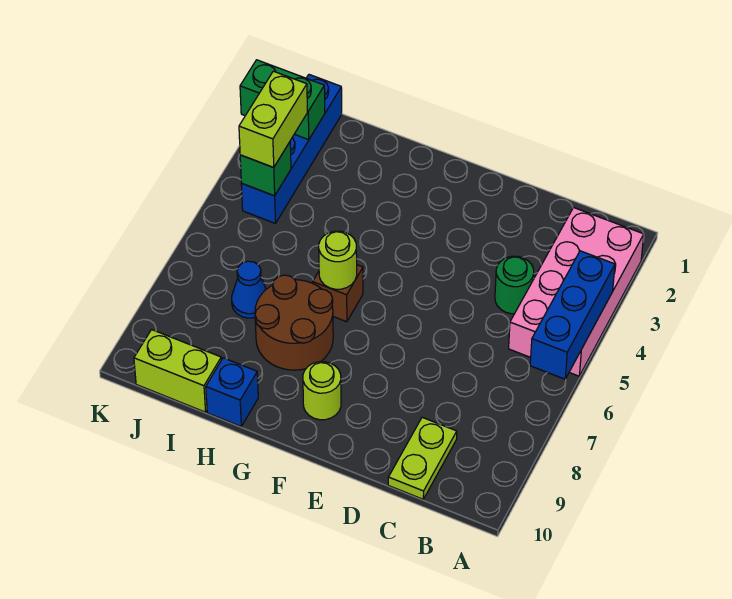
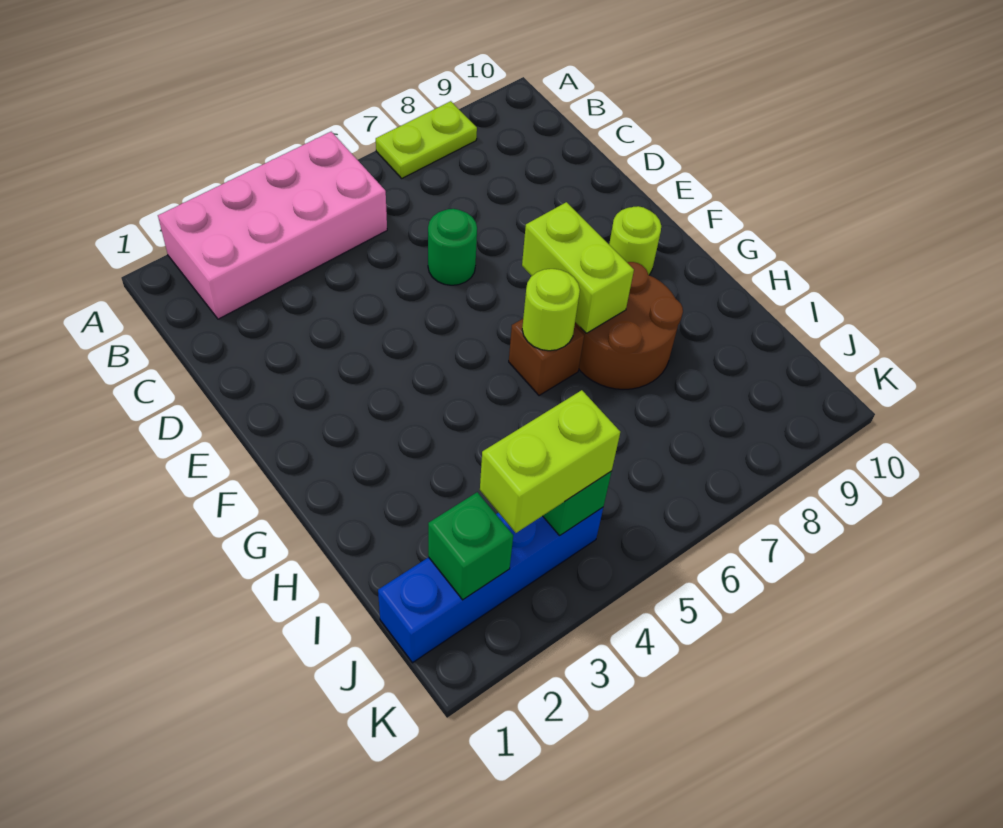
blue 1x3 brick [530,251,615,379] -> none
green 1x1 round brick [495,256,534,314] -> green 1x1 round brick moved to [428,209,477,285]
lime 1x2 plate [388,417,457,499] -> lime 1x2 plate moved to [376,101,477,178]
blue 1x1 brick [206,358,258,426] -> none
blue 1x1 cone [232,261,266,318] -> none
lime 1x2 brick [134,330,221,412] -> lime 1x2 brick moved to [522,202,634,333]
green 1x2 brick [240,60,325,140] -> green 1x1 brick [428,492,513,600]

